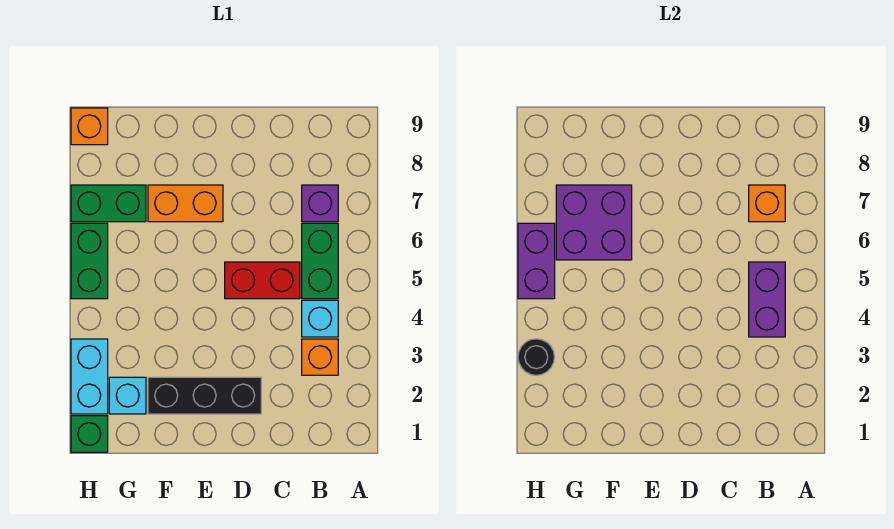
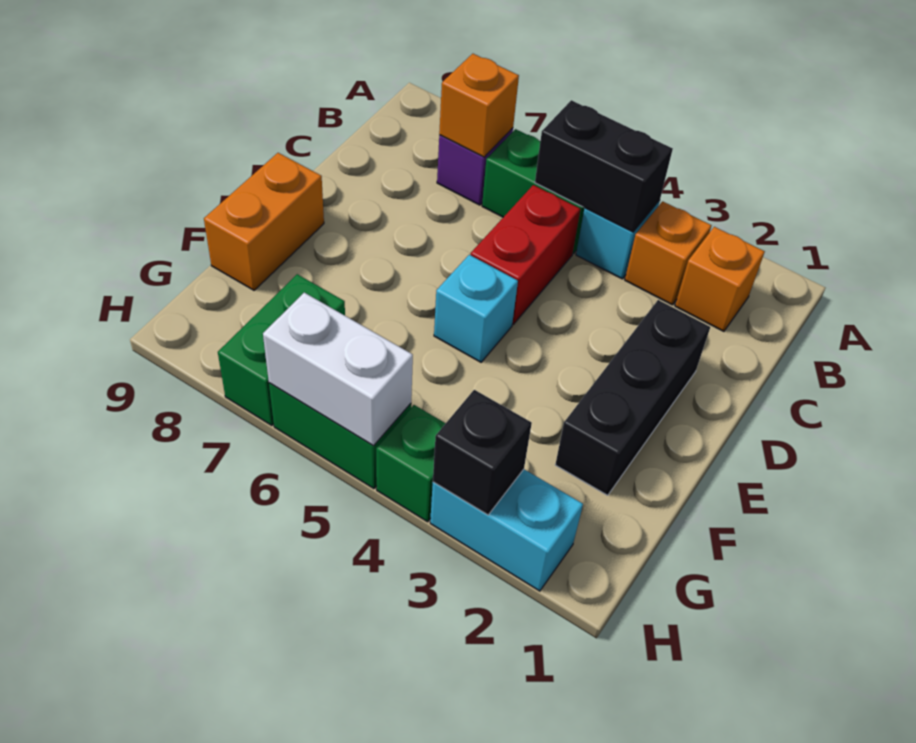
purple 1x2 brick [749,262,785,337] -> black 1x2 brick [535,100,673,232]
orange 1x2 brick [148,185,223,222] -> orange 1x2 brick moved to [204,153,324,290]
purple 2x2 brick [556,185,632,260] -> none
cyan 1x1 brick [109,377,146,414] -> cyan 1x1 brick moved to [434,255,518,362]
green 1x1 brick [71,416,108,452] -> green 1x1 brick moved to [376,405,446,522]
black 1x1 round brick [518,339,555,375] -> black 1x1 brick [433,390,532,515]
purple 1x2 brick [518,223,555,299] -> white 1x2 brick [263,293,413,446]
orange 1x1 brick [71,108,108,145] -> orange 1x1 brick moved to [675,227,765,331]

